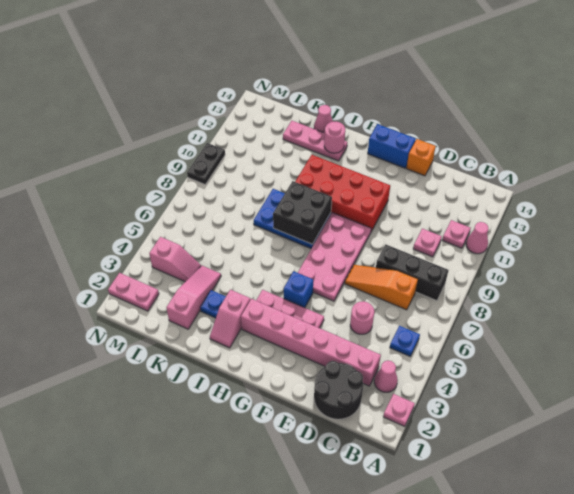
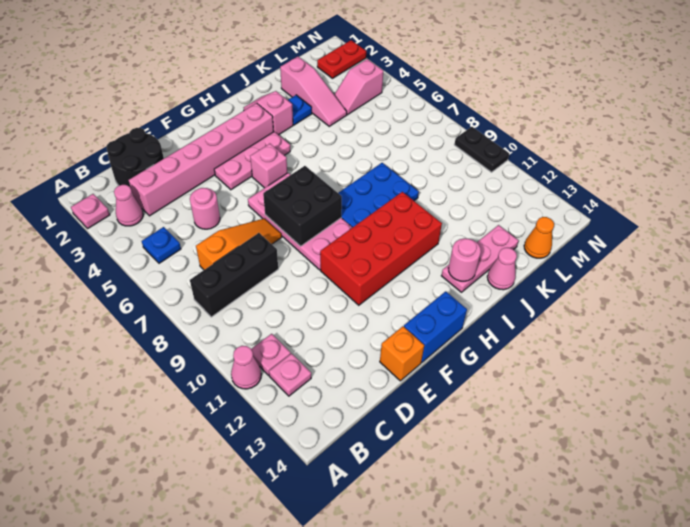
pink 1x1 plate [413,229,442,257] -> pink 1x1 plate moved to [269,354,311,396]
blue 1x1 brick [284,271,313,308] -> pink 1x1 brick [250,144,287,188]
black 2x2 brick [273,181,332,244] -> black 2x2 brick moved to [263,166,342,246]
none -> orange 1x1 cone [524,217,554,258]
pink 1x2 plate [108,273,159,311] -> red 1x2 plate [317,40,366,78]

